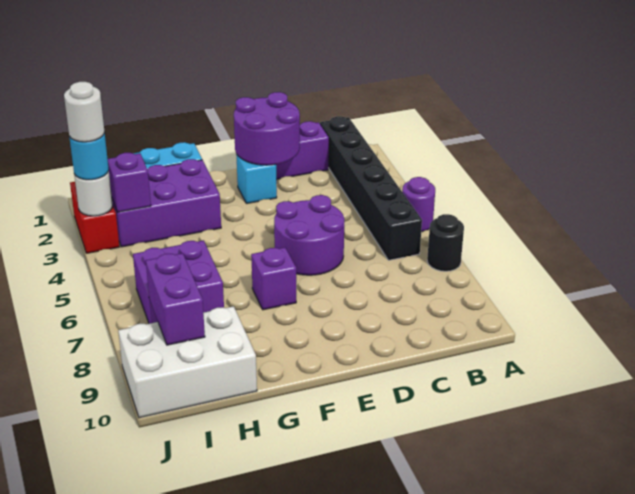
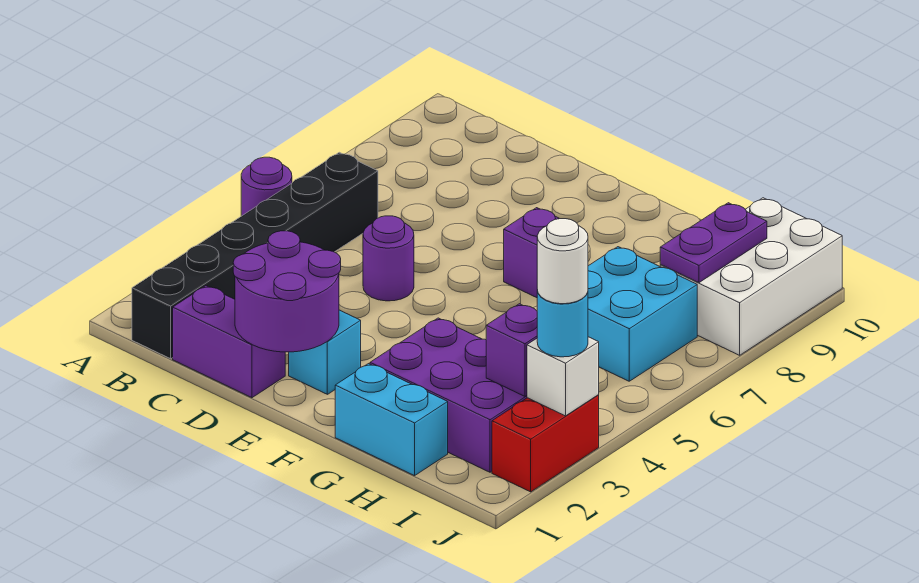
black 1x1 round brick [427,214,464,271] -> none
purple 2x2 round brick [274,195,344,275] -> purple 1x1 round brick [363,216,414,301]
purple 2x2 brick [133,240,224,324] -> cyan 2x2 brick [588,247,697,381]
white 2x3 brick [118,306,257,418] -> white 2x3 brick turned to [660,198,842,355]
purple 1x2 brick [146,253,205,345] -> purple 1x2 plate [660,203,767,283]
white 1x1 round brick [74,171,113,216] -> white 1x1 brick [527,337,599,416]

